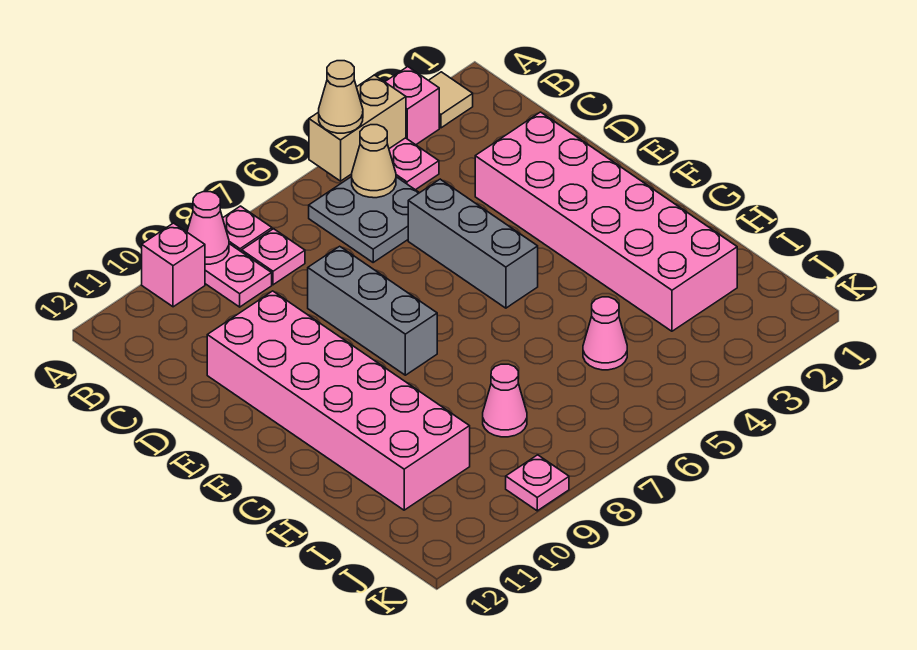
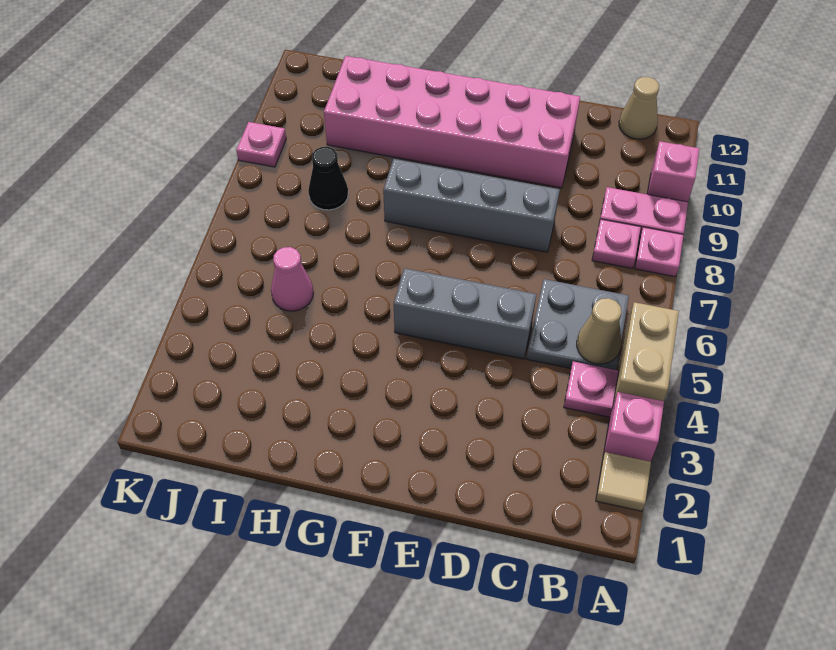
tan 1x1 cone [319,61,363,133] -> tan 1x1 cone moved to [619,77,659,139]
pink 1x1 cone [187,192,229,264] -> none
pink 2x6 brick [475,112,737,331] -> none
grey 1x3 brick [308,246,437,375] -> grey 1x4 brick [383,159,560,252]
pink 1x1 cone [483,364,527,437] -> black 1x1 cone [308,147,348,210]

